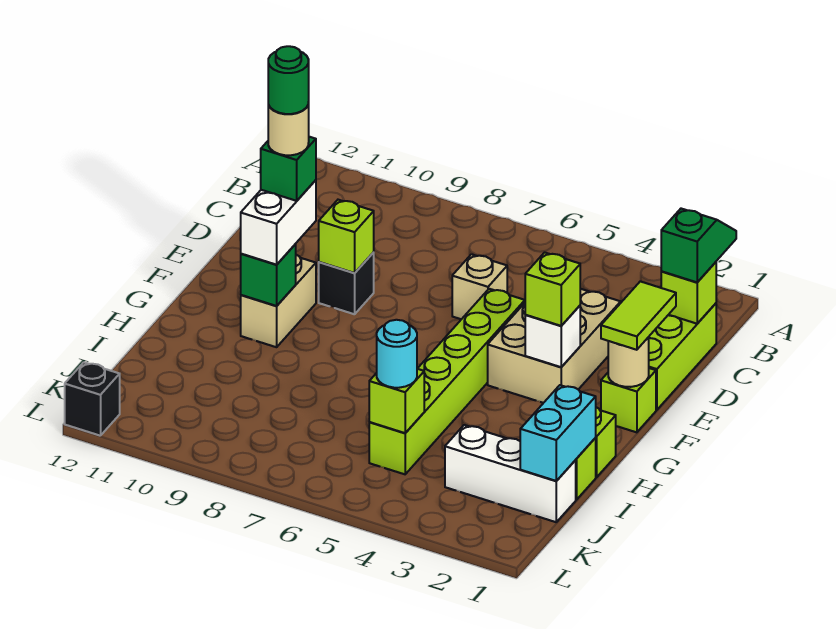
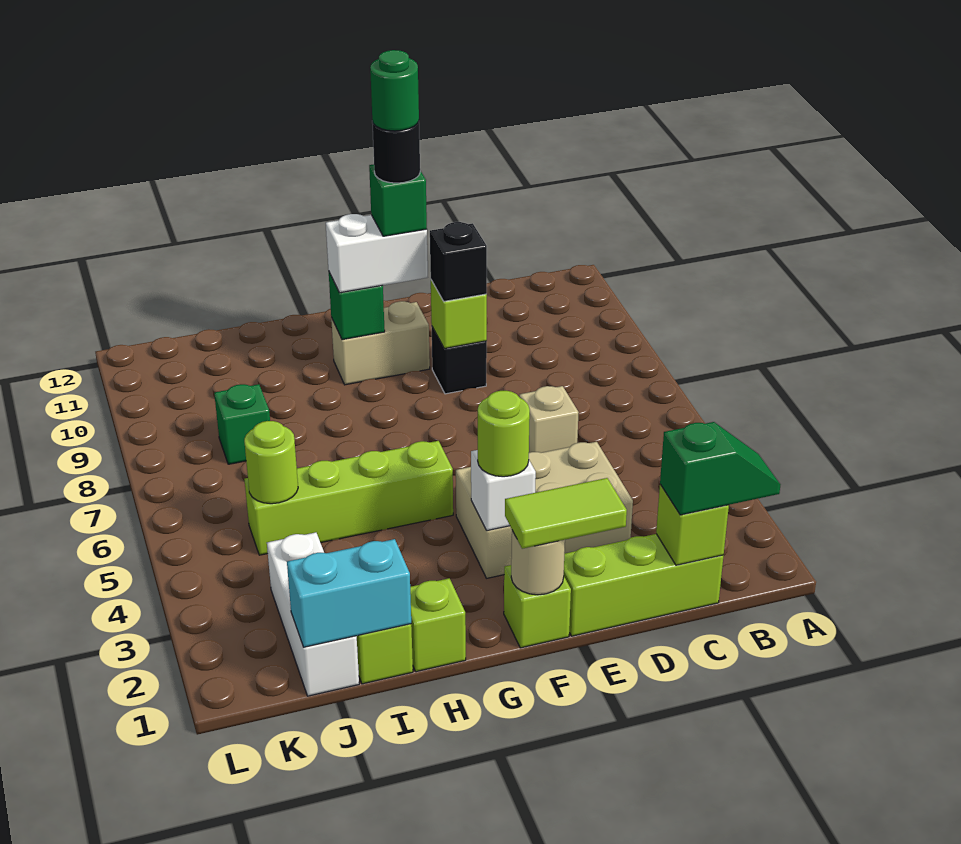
lime 1x6 brick [369,289,525,474] -> lime 1x4 brick [244,441,453,555]
lime 1x1 brick [525,252,580,326] -> lime 1x1 round brick [478,391,530,477]
tan 1x1 round brick [268,102,309,155] -> black 1x1 round brick [372,121,420,183]
lime 1x1 brick [369,369,424,433] -> lime 1x1 round brick [244,421,298,504]
cyan 1x1 round brick [377,320,417,388] -> none
none -> green 1x1 brick [214,384,270,464]
black 1x1 brick [65,362,120,436] -> black 1x1 brick moved to [430,222,487,301]

